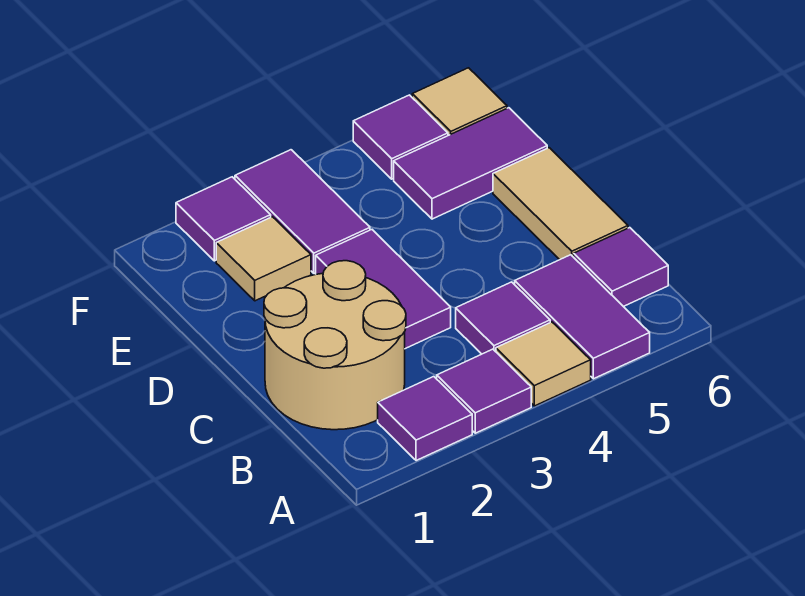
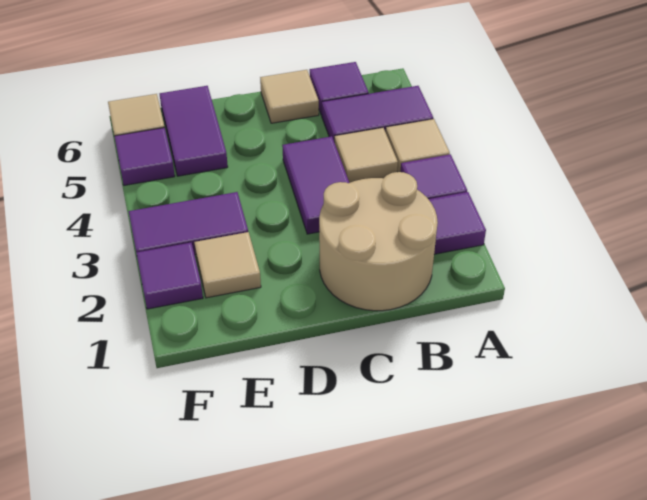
purple 1x1 tile [456,282,550,354] -> tan 1x1 tile [334,128,398,183]
purple 1x2 tile [316,230,451,349] -> purple 1x2 tile turned to [282,136,349,234]
tan 1x2 tile [493,148,628,260] -> tan 1x1 tile [260,70,319,123]

